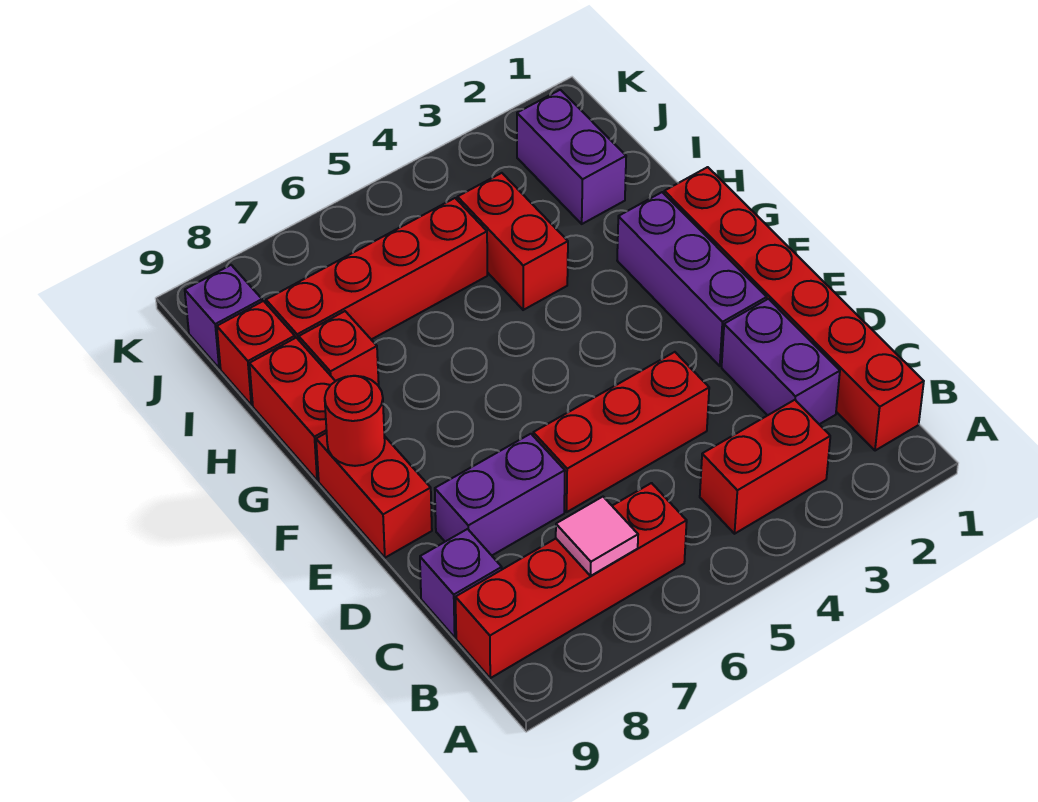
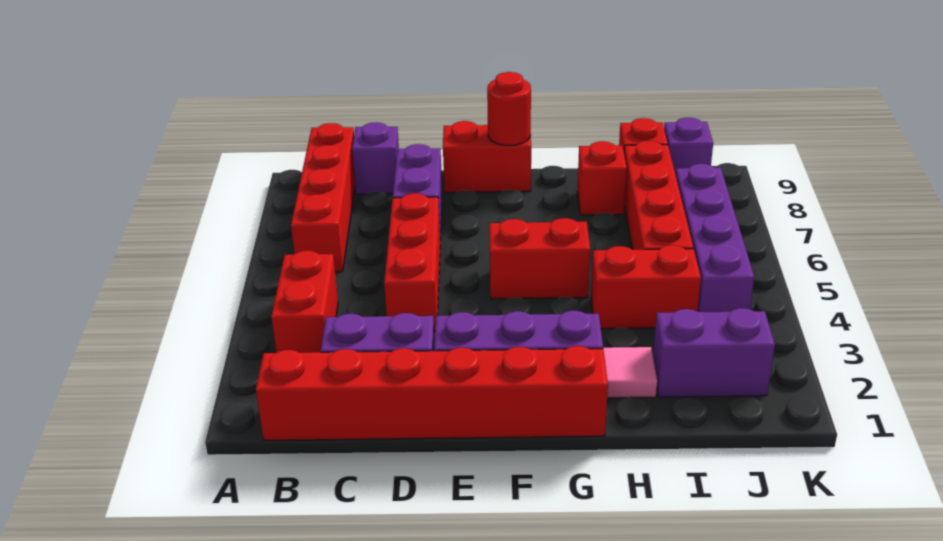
pink 1x1 tile [556,497,638,576] -> pink 1x1 tile moved to [603,347,657,398]
red 1x2 brick [249,338,335,480] -> red 1x2 brick moved to [489,218,590,299]
none -> purple 1x4 brick [676,164,754,312]

